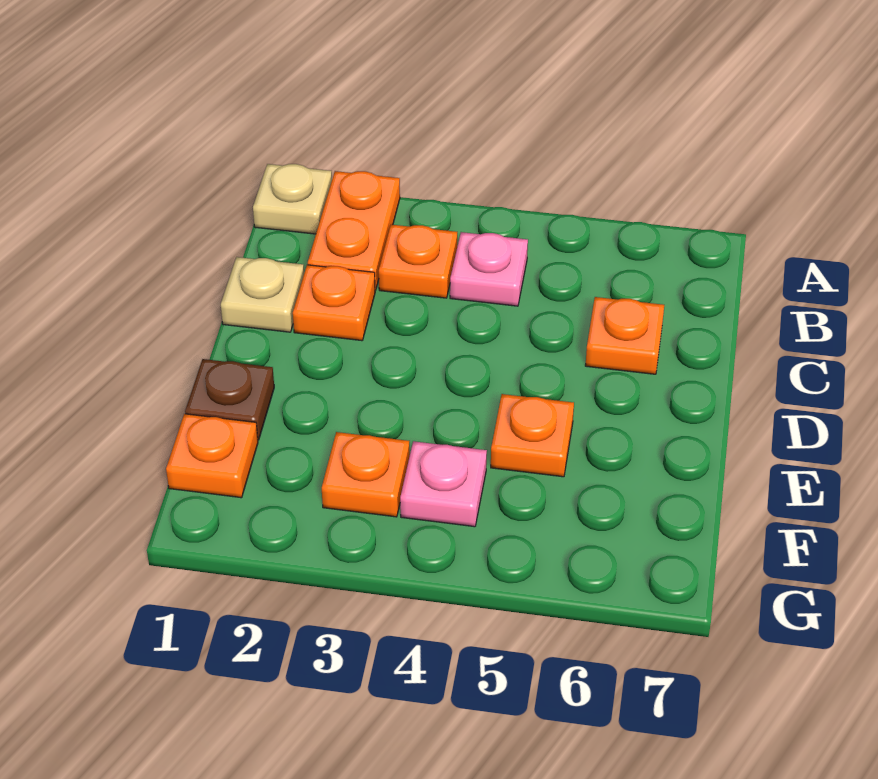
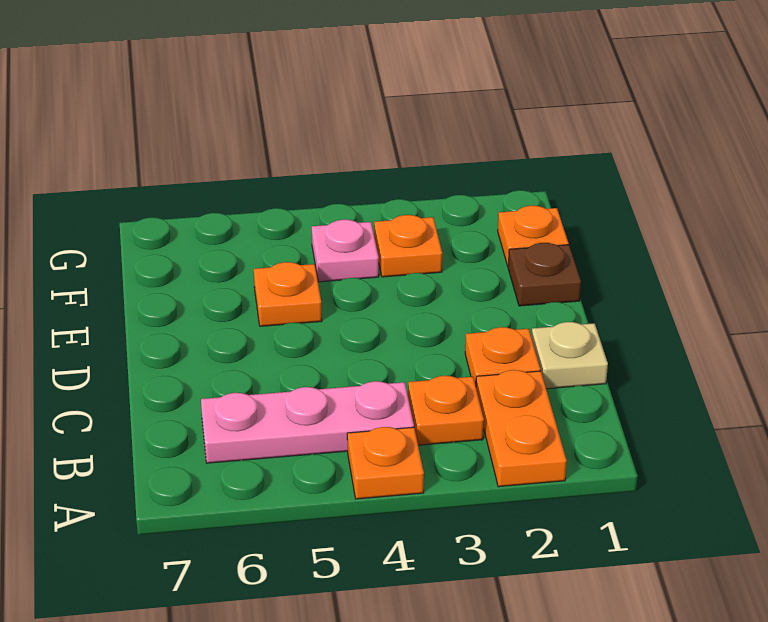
tan 1x1 plate [253,164,332,234] -> none
pink 1x1 plate [450,232,528,306] -> pink 1x3 plate [201,381,414,463]
orange 1x1 plate [585,297,664,374] -> orange 1x1 plate moved to [347,427,424,499]

